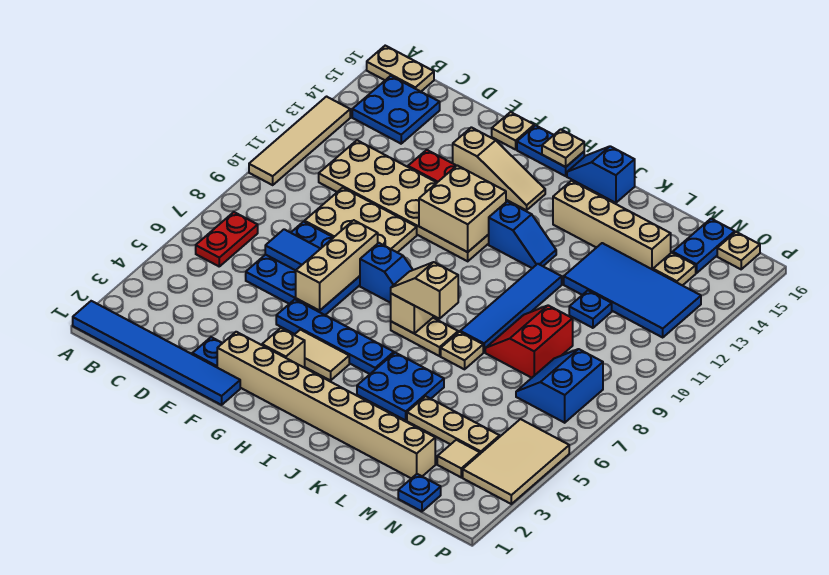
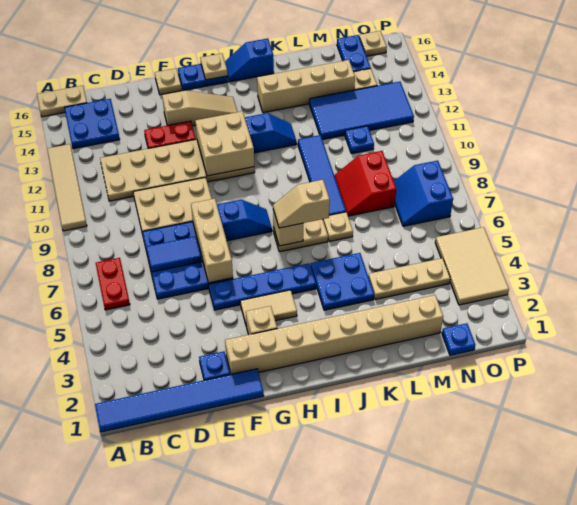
tan 1x1 tile [437,440,480,477] -> none

